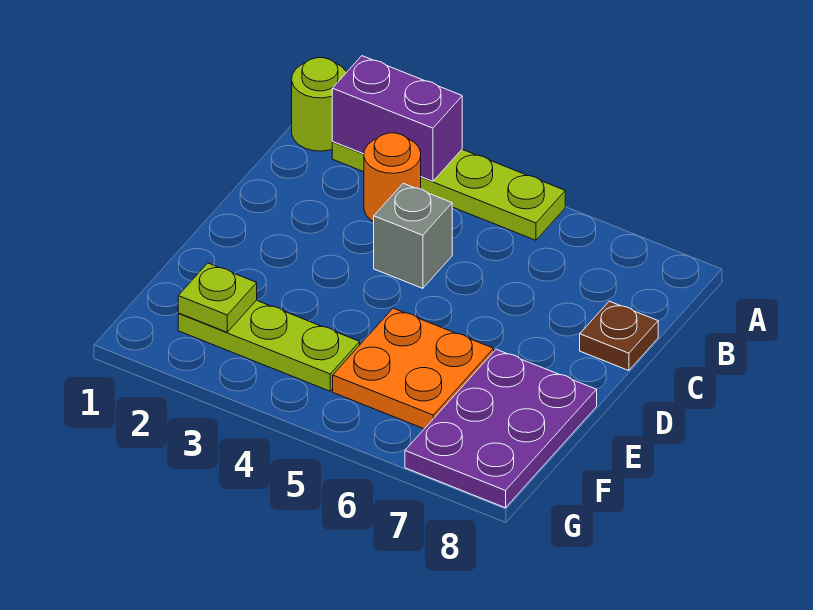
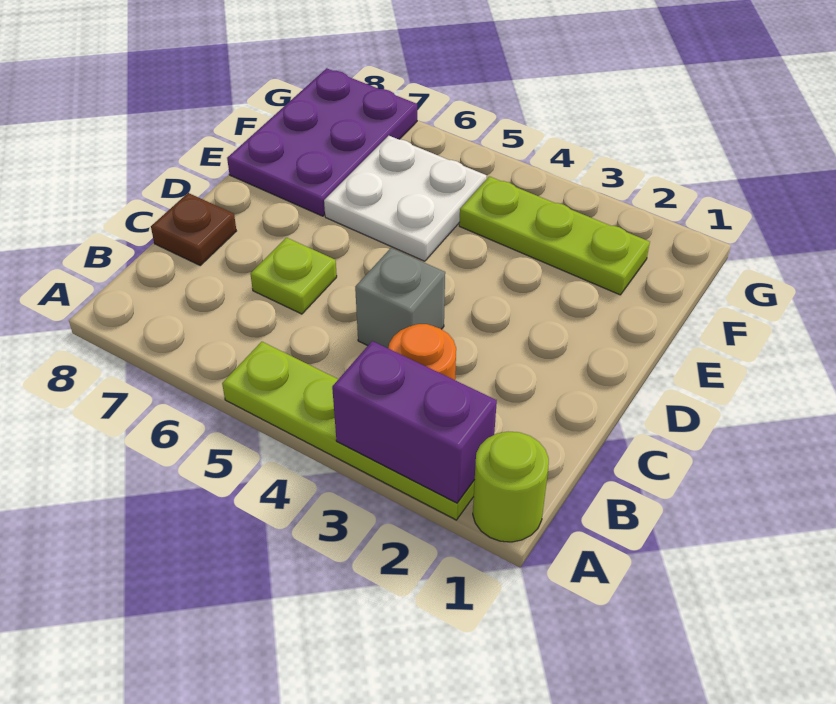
orange 2x2 plate [333,308,494,429] -> white 2x2 plate [324,136,487,261]
lime 1x1 plate [178,263,257,332] -> lime 1x1 plate moved to [251,238,337,314]

